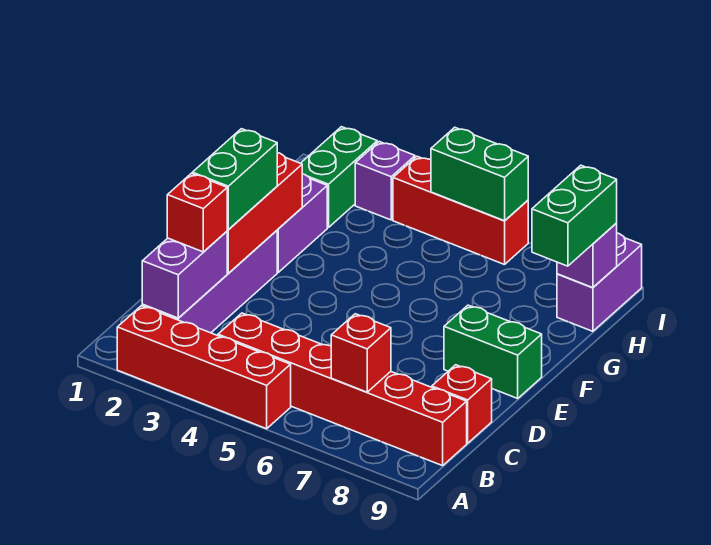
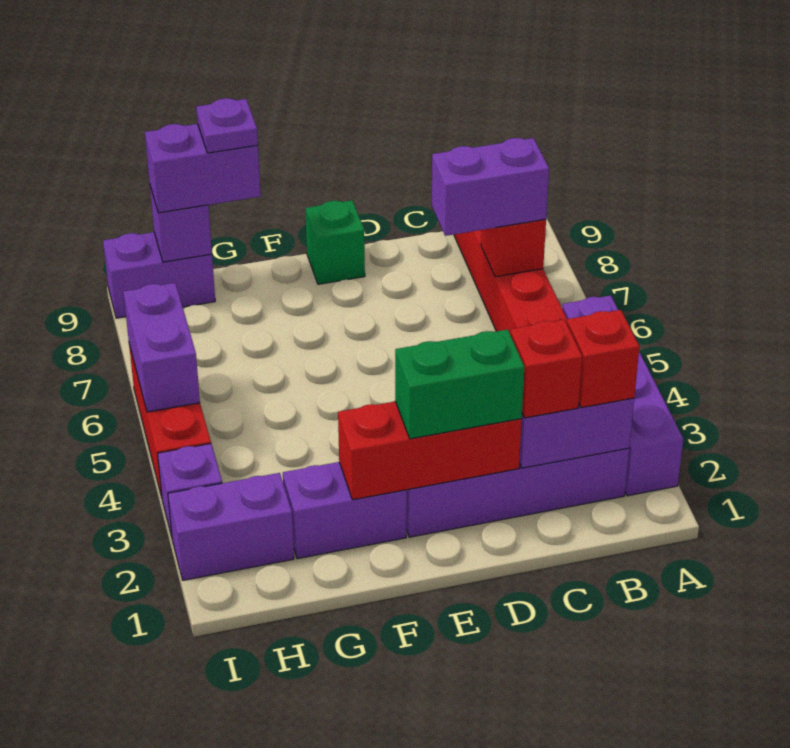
red 1x4 brick [117,306,291,429] -> purple 1x4 brick [562,296,683,496]
none -> purple 1x2 brick [432,138,549,236]
red 1x1 brick [432,365,492,443] -> red 1x1 brick moved to [567,310,640,408]
green 1x2 brick [444,305,542,398] -> green 1x1 brick [305,200,365,284]
green 1x2 brick [532,165,617,266] -> purple 1x2 brick [145,124,261,213]
none -> purple 1x1 plate [196,98,258,153]
green 1x2 brick [301,127,377,228] -> purple 1x2 brick [168,473,294,580]
green 1x2 brick [431,127,528,221] -> purple 1x2 brick [123,283,200,412]

